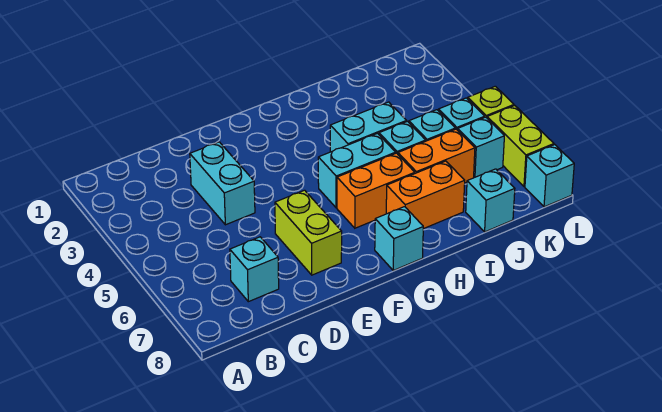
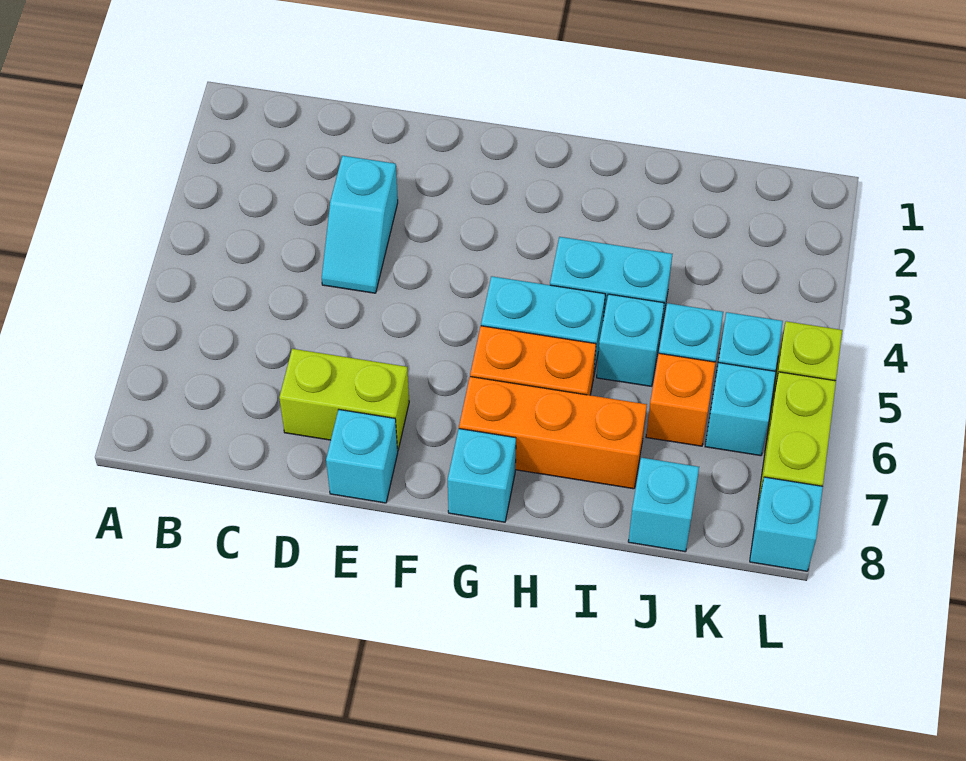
cyan 1x1 brick [230,237,279,302] -> cyan 1x1 brick moved to [326,410,398,503]
cyan 1x2 brick [190,142,255,225] -> cyan 1x2 slope [322,156,398,293]
lime 1x2 brick [275,190,342,275] -> lime 1x2 brick turned to [279,349,409,451]
orange 1x2 brick [386,161,465,229] -> orange 1x3 brick [459,377,647,489]
orange 1x2 brick [398,129,475,183] -> orange 1x1 brick [646,353,715,446]

